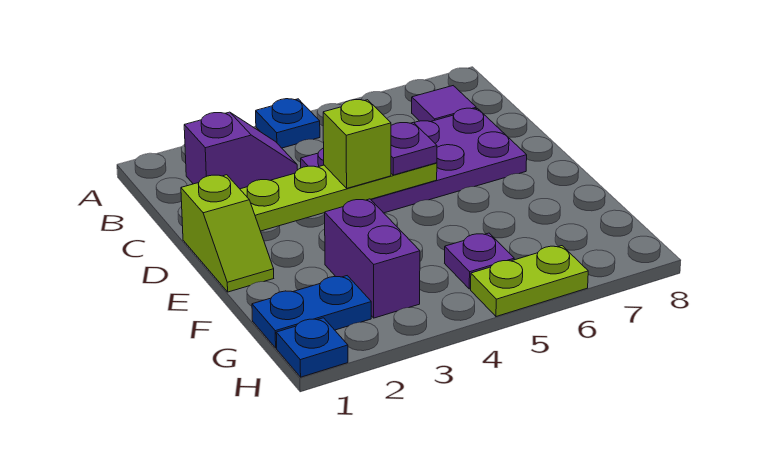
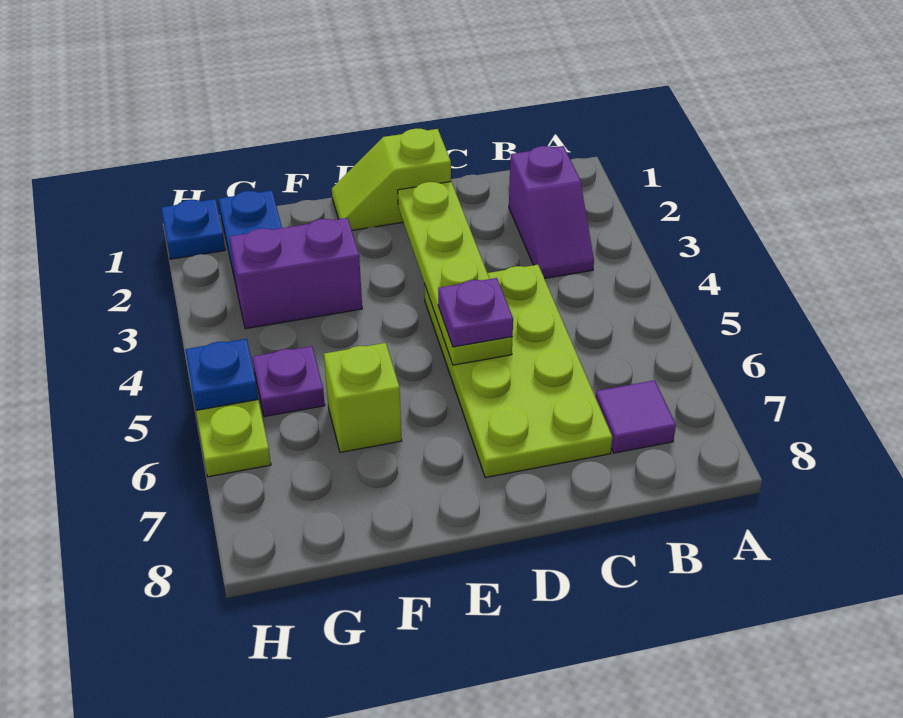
blue 1x1 plate [256,99,320,148] -> blue 1x1 plate moved to [185,339,258,410]
purple 2x4 plate [301,108,527,213] -> lime 2x4 plate [424,265,612,478]
lime 1x1 brick [323,100,391,188] -> lime 1x1 brick moved to [324,343,402,452]

